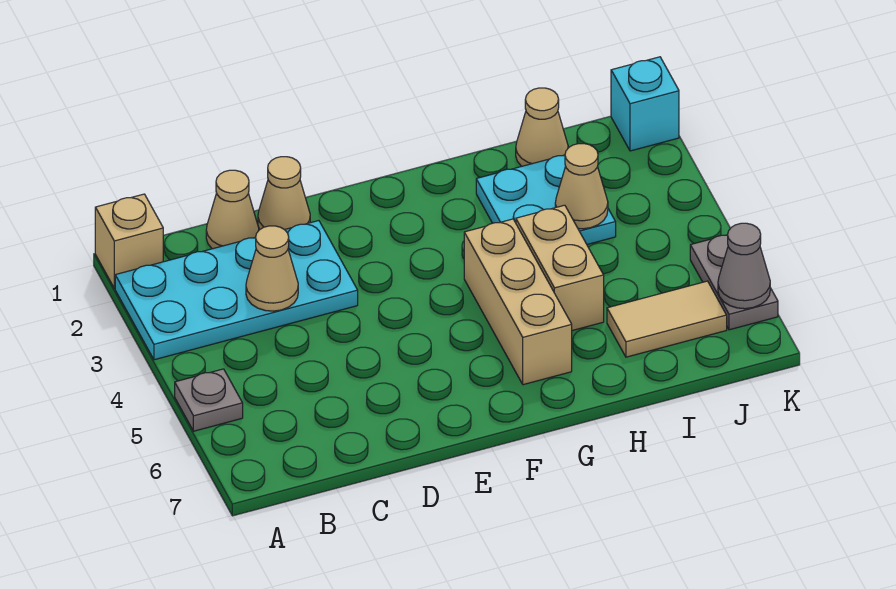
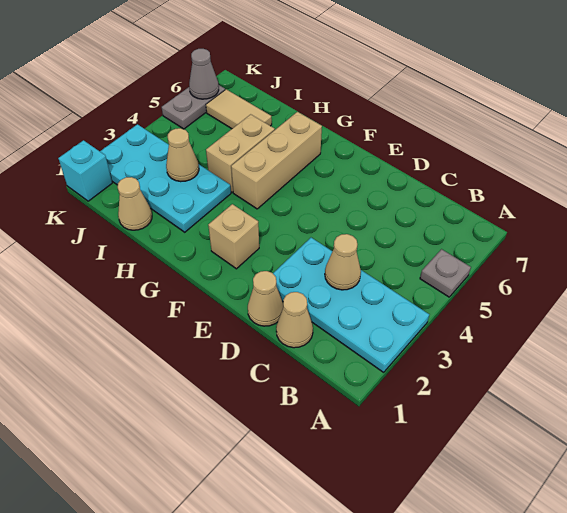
tan 1x1 brick [95,194,163,288] -> tan 1x1 brick moved to [208,204,259,269]
cyan 2x2 plate [476,155,616,244] -> cyan 2x4 plate [100,124,231,232]

